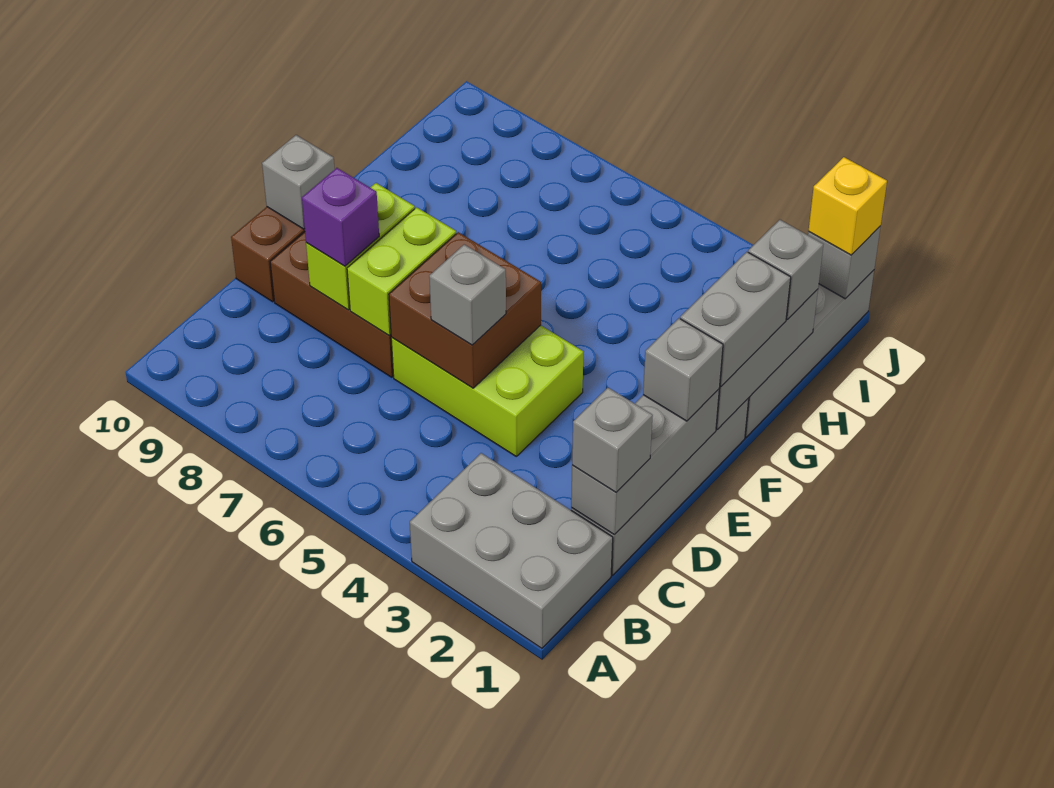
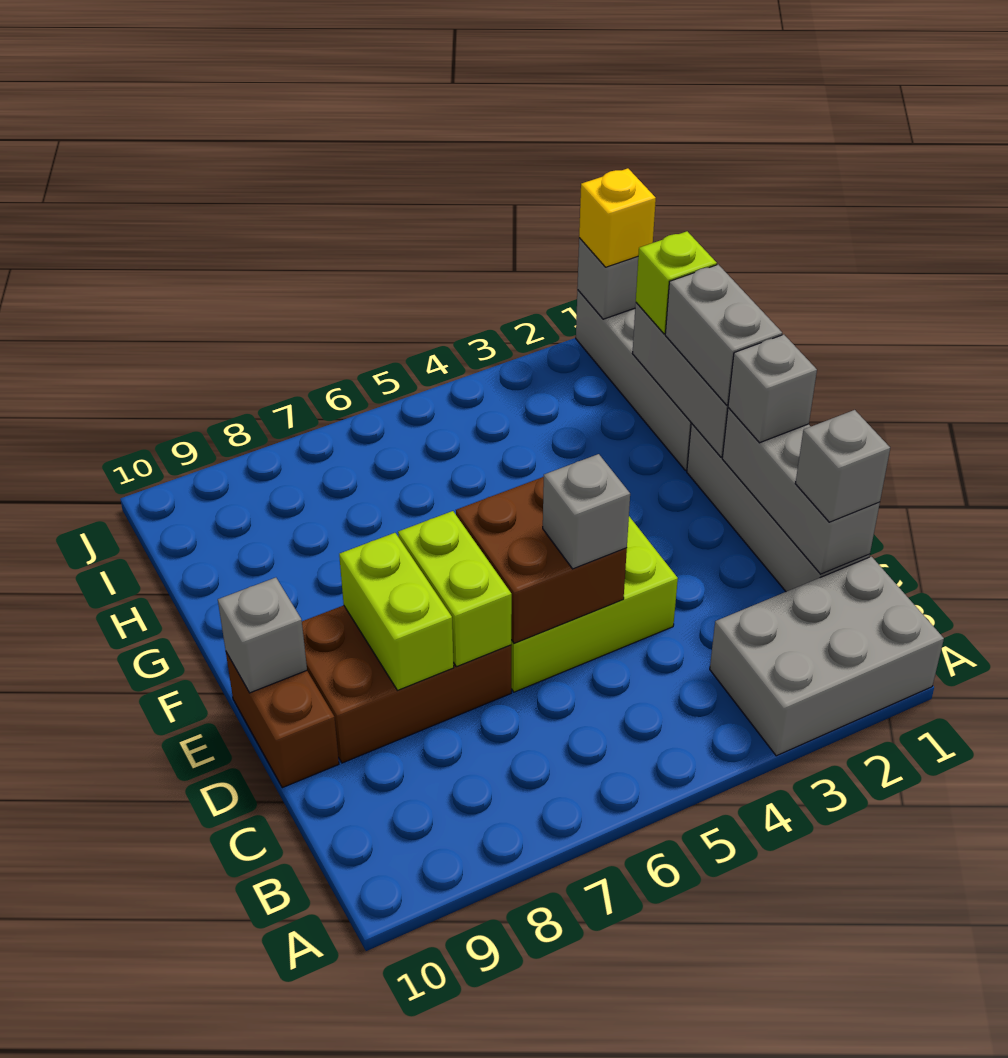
purple 1x1 brick [302,168,379,266] -> none
grey 1x1 brick [748,220,824,320] -> lime 1x1 brick [636,231,717,334]

